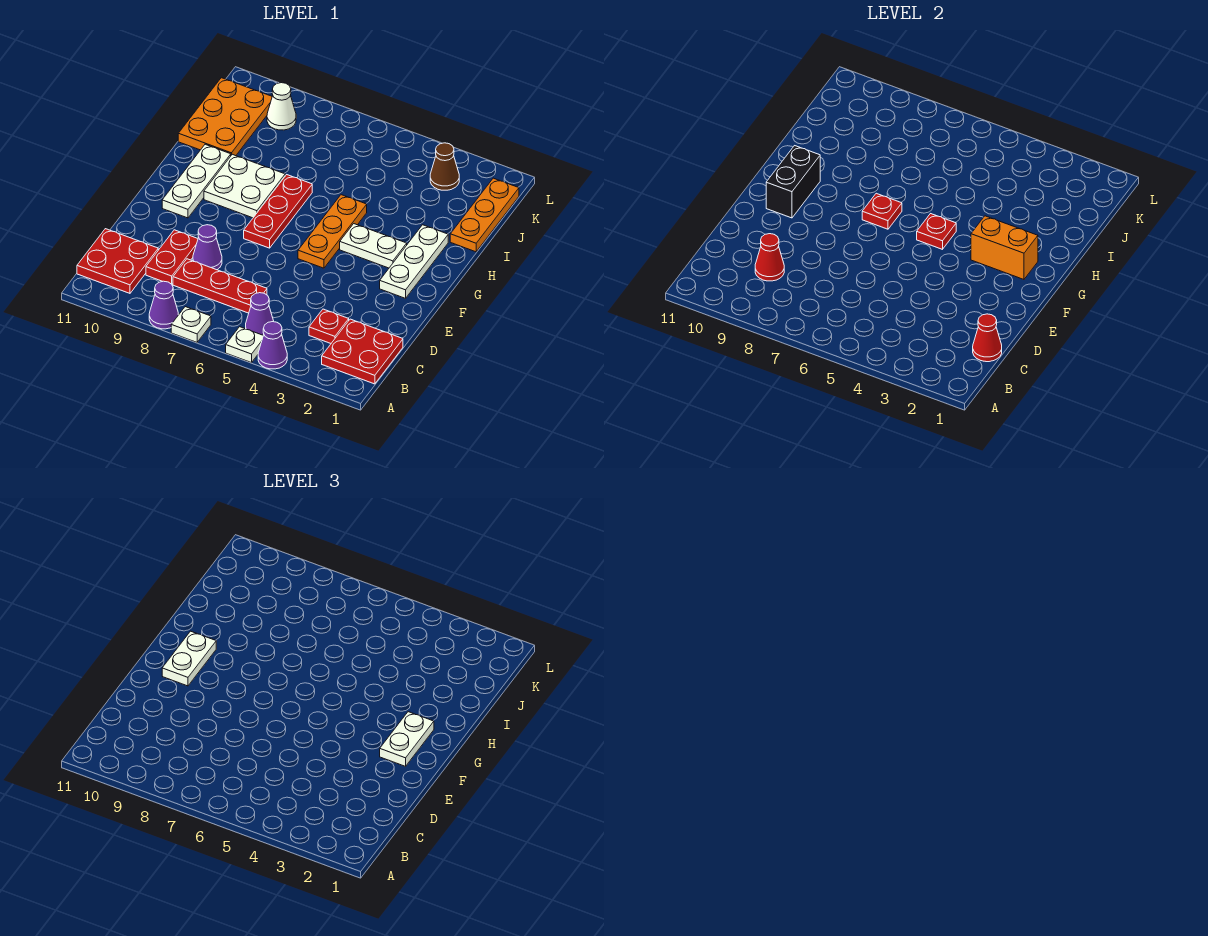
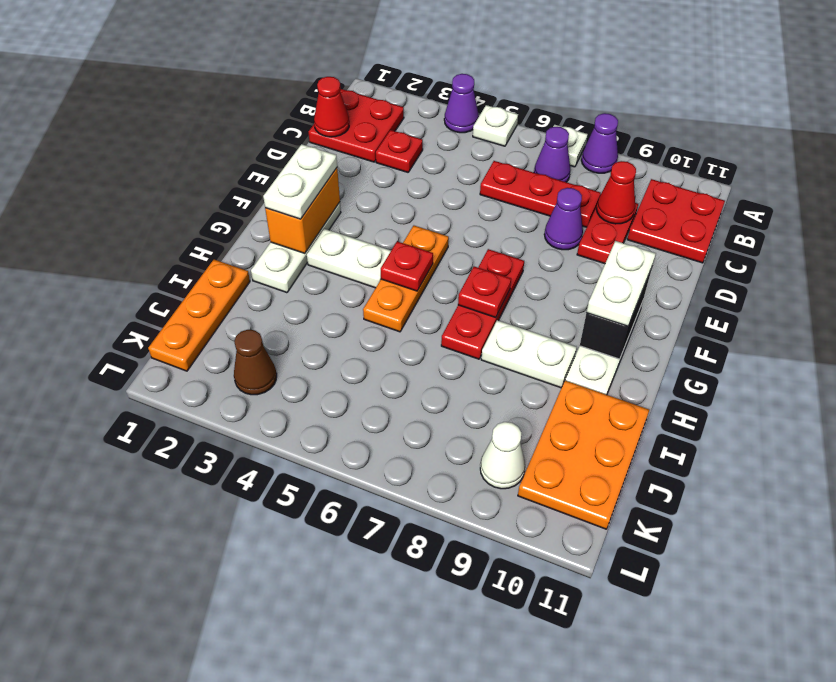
purple 1x1 cone [246,293,274,335] -> purple 1x1 cone moved to [534,127,570,182]
orange 1x2 brick [971,216,1038,279] -> orange 1x2 brick turned to [265,168,340,253]
white 2x2 plate [204,154,285,218] -> white 1x2 plate [481,320,577,388]

